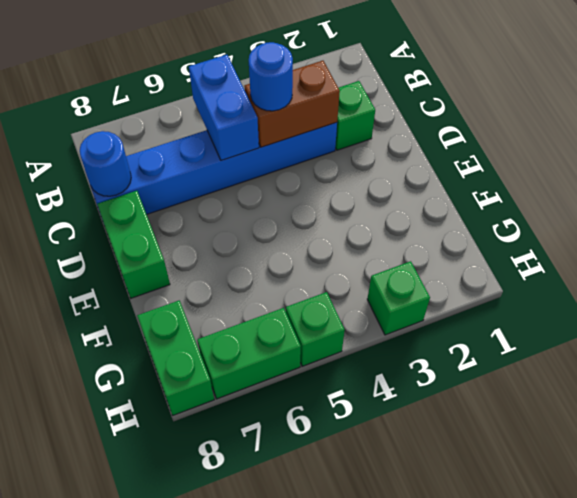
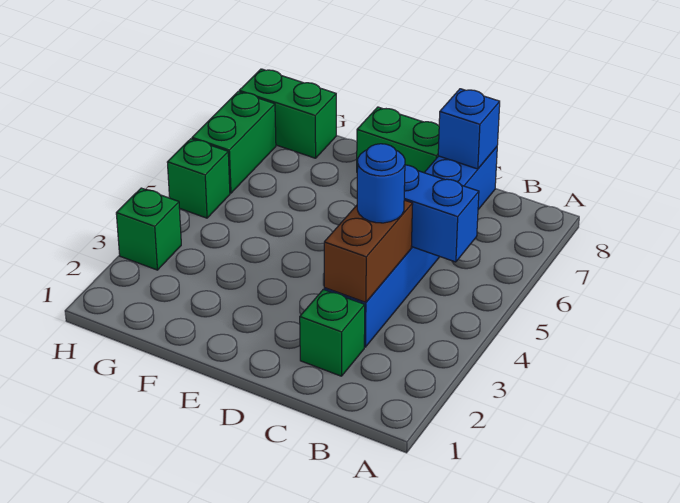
blue 1x1 round brick [80,131,131,196] -> blue 1x1 brick [438,89,500,169]

